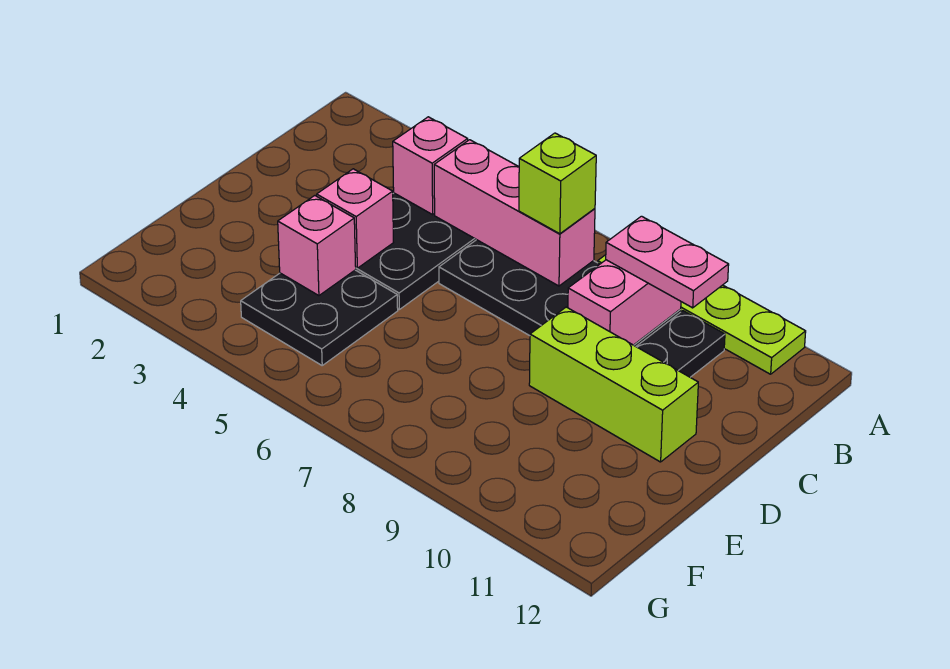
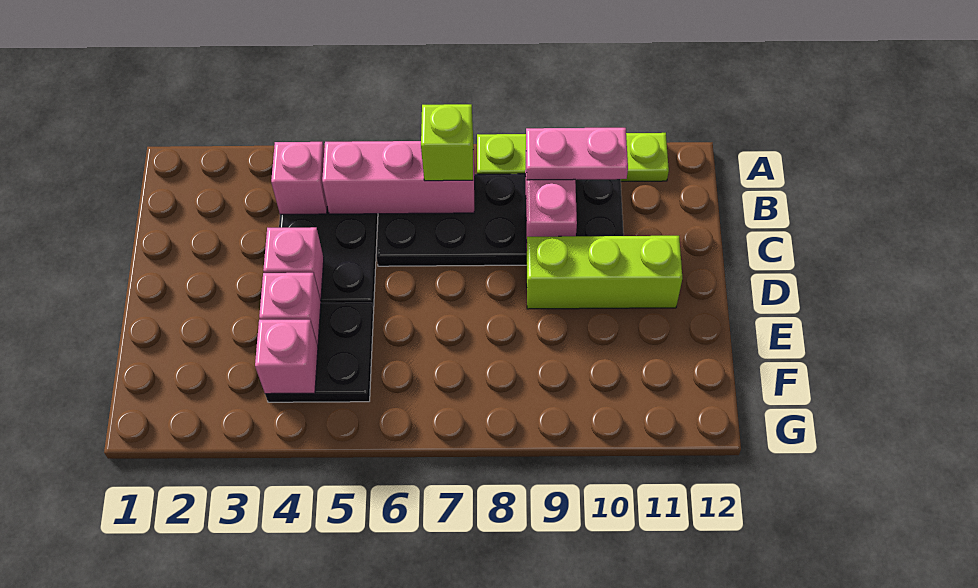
none -> pink 1x1 brick [255,320,318,394]

